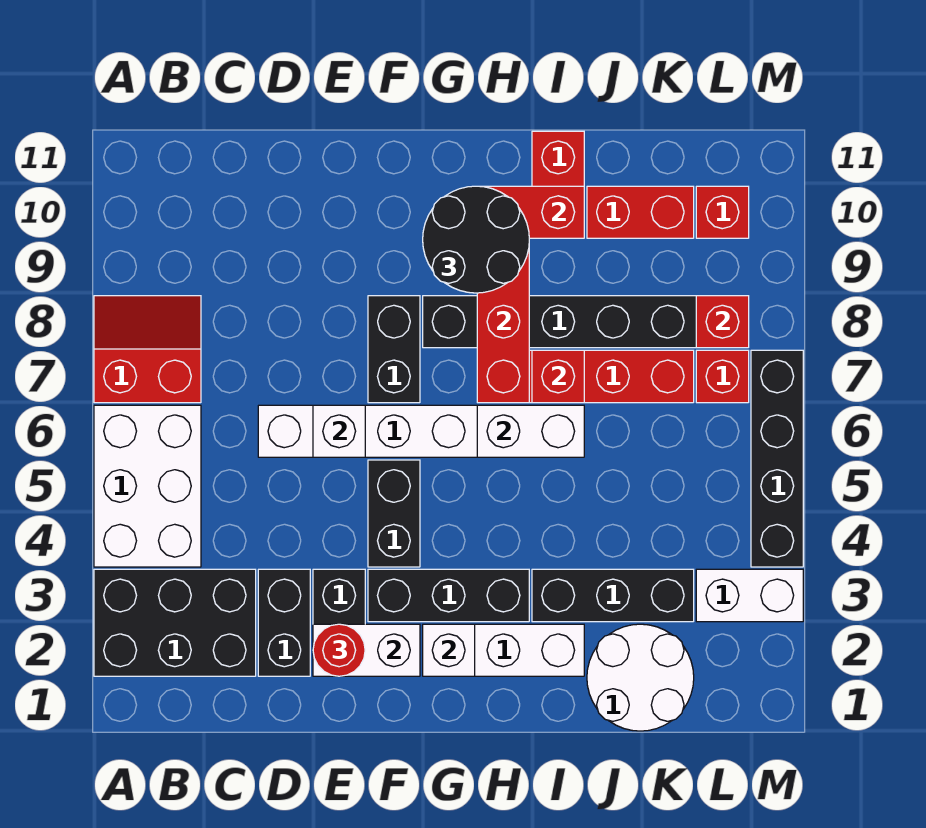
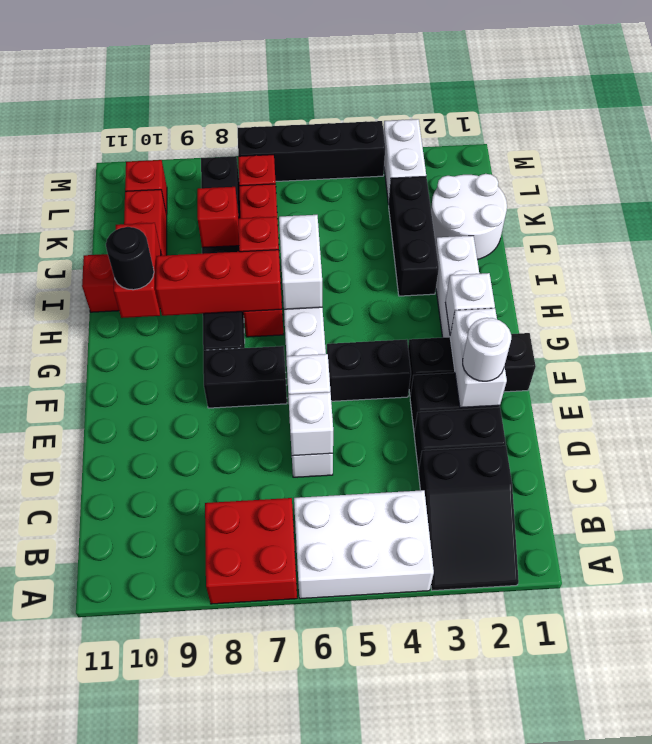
black 2x3 brick [94,569,256,676] -> black 2x3 slope [418,446,519,591]
red 2x2 slope [94,296,201,403] -> red 2x2 brick [205,498,297,604]
none -> white 1x1 brick [288,392,333,456]
red 1x1 round brick [313,624,365,676] -> white 1x1 round brick [463,318,511,381]
black 1x3 brick [368,569,529,622] -> black 1x3 brick turned to [408,333,536,396]
black 2x2 round brick [423,186,529,293] -> black 1x1 round brick [106,227,154,290]
red 1x1 brick [696,296,749,348] -> red 1x1 brick moved to [197,187,239,248]

